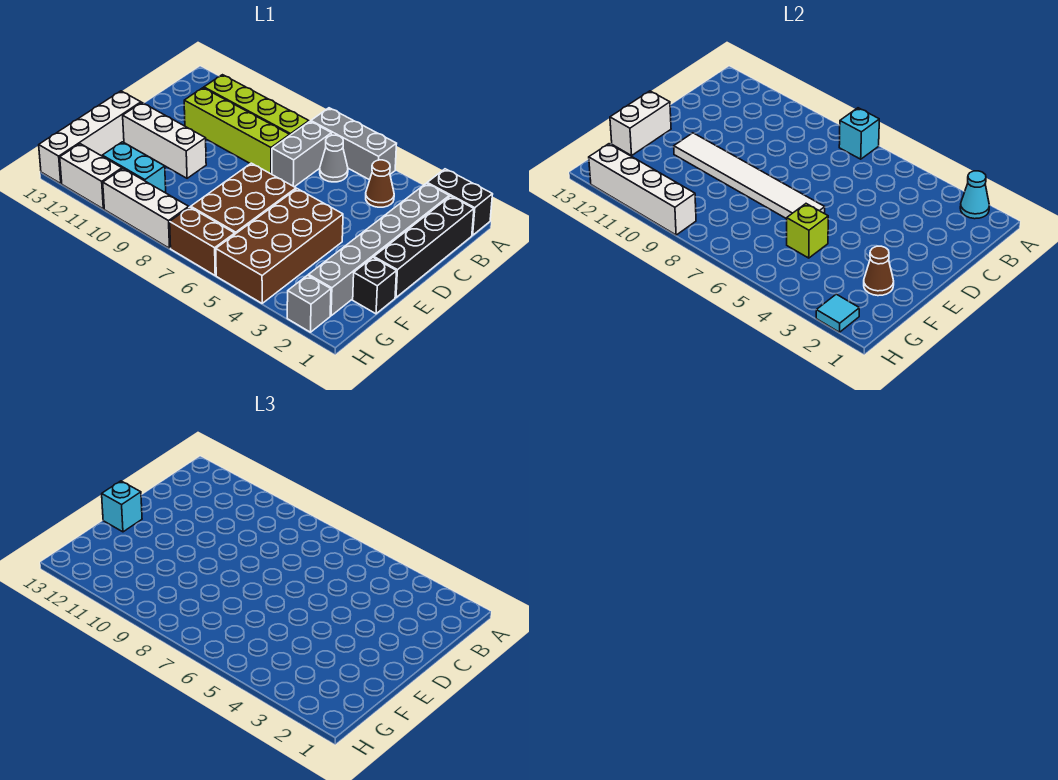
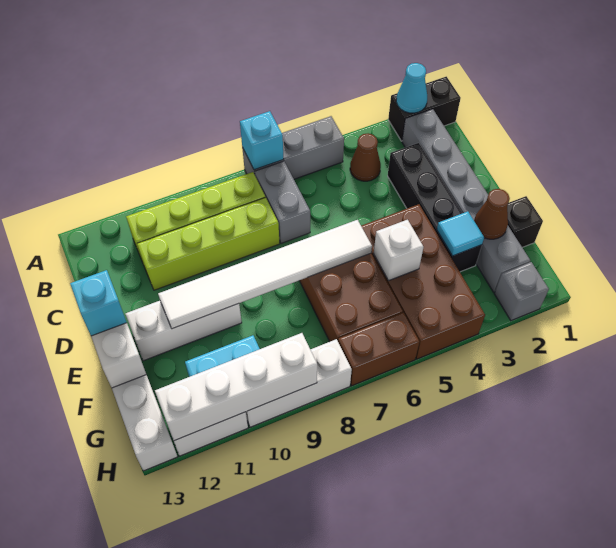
black 1x4 brick [374,196,474,297] -> black 1x4 brick moved to [388,143,482,272]
grey 1x1 cone [320,135,348,182] -> none
lime 1x1 brick [787,204,828,258] -> white 1x1 brick [374,220,423,281]
cyan 1x1 tile [816,294,859,332] -> cyan 1x1 tile moved to [437,211,484,256]

